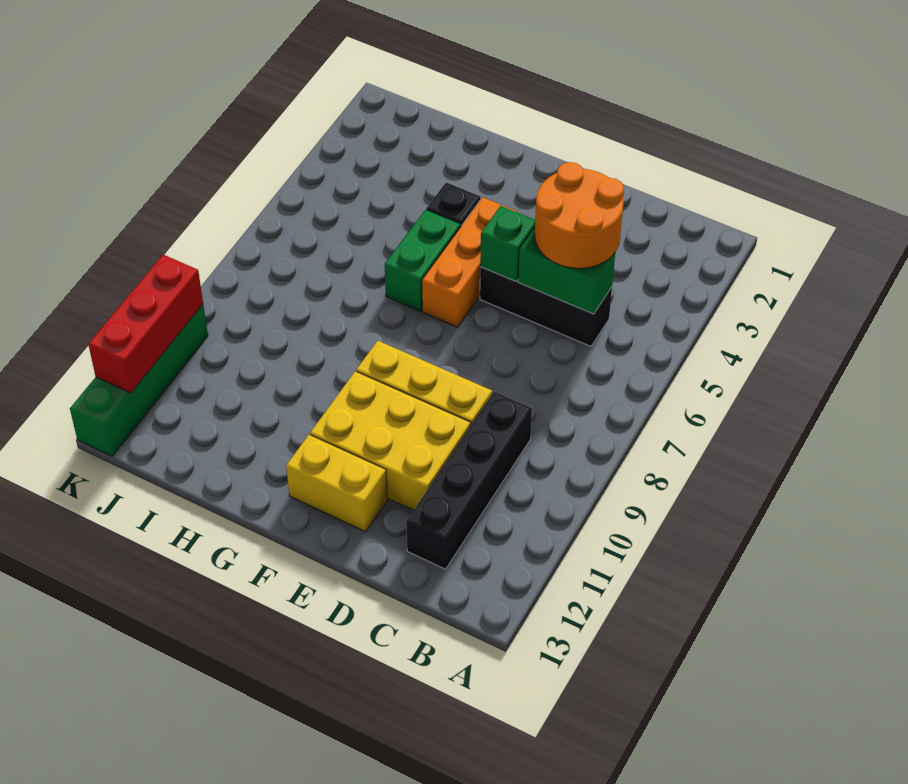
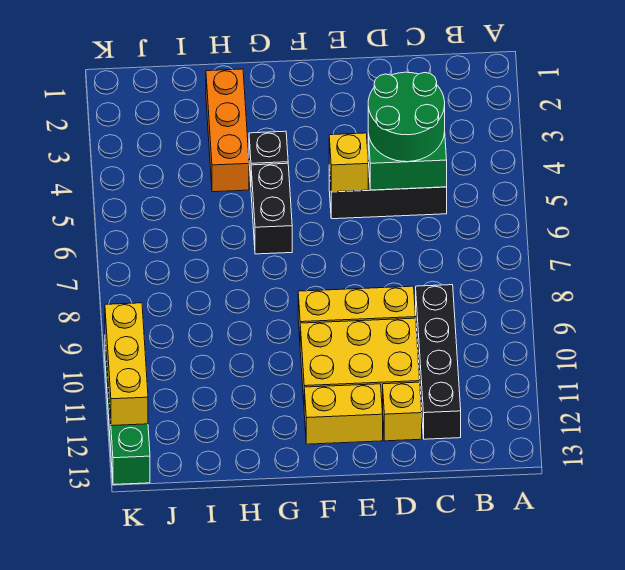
orange 2x2 round brick [535,162,624,268] -> green 2x2 round brick [368,72,445,162]
none -> yellow 1x1 brick [383,382,422,441]
green 1x1 brick [480,206,535,282] -> yellow 1x1 brick [329,133,368,192]
orange 1x3 brick [422,197,517,327] -> orange 1x3 brick moved to [206,69,249,192]
green 1x2 brick [385,210,461,311] -> black 1x2 brick [251,163,292,254]
red 1x3 brick [88,255,203,393] -> yellow 1x3 brick [105,303,148,426]

